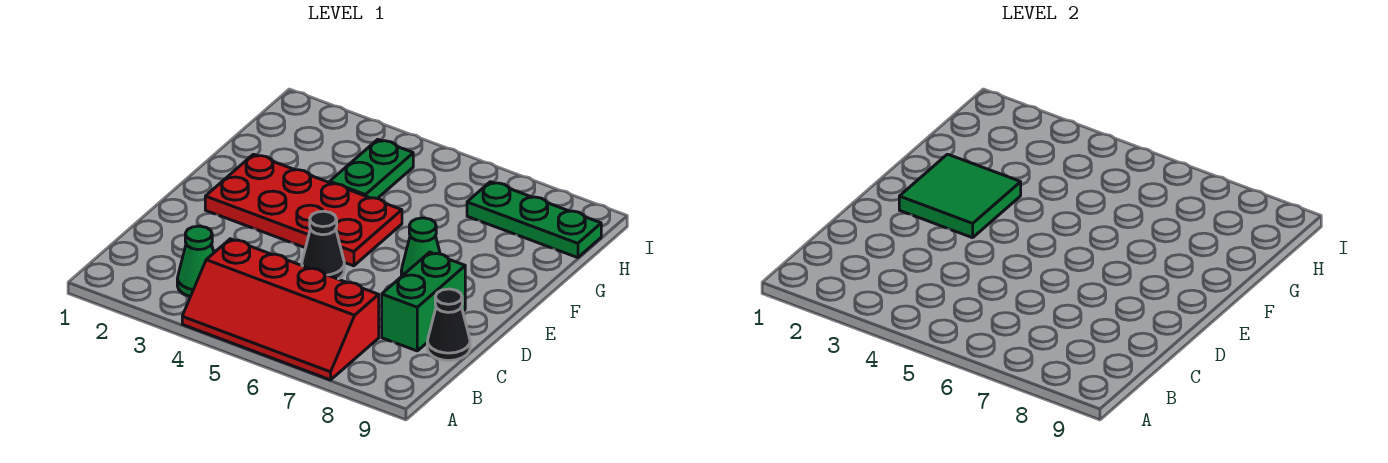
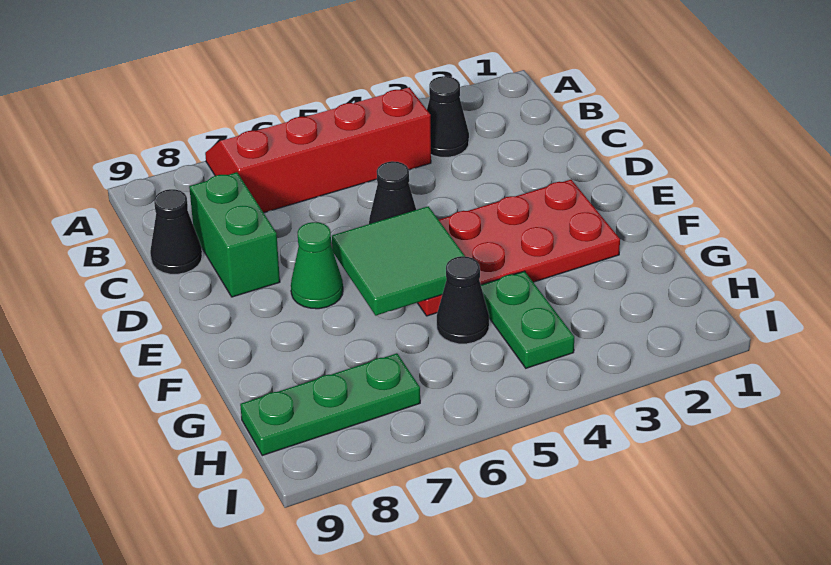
green 1x1 cone [177,226,214,296] -> black 1x1 cone [427,76,469,157]
green 2x2 tile [899,154,1021,238] -> green 2x2 tile moved to [332,206,465,316]
none -> black 1x1 cone [437,256,489,344]

